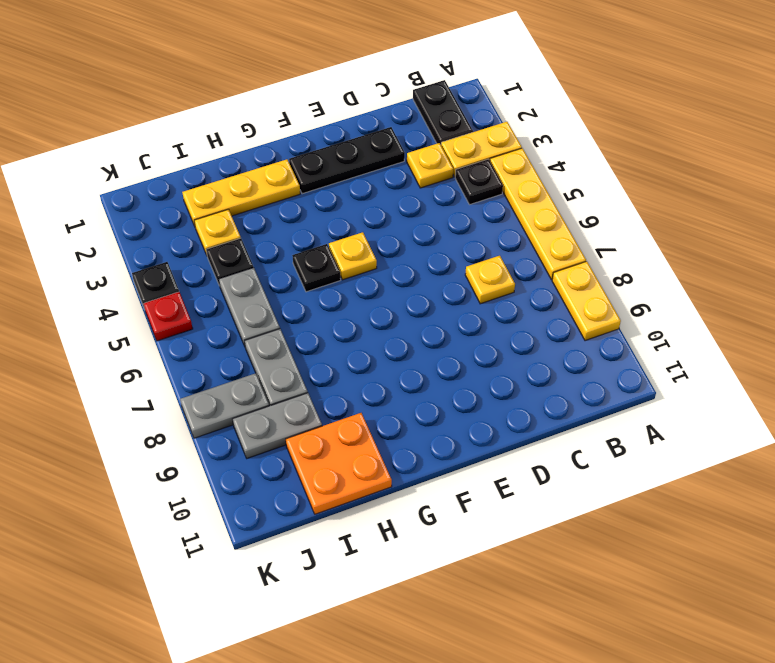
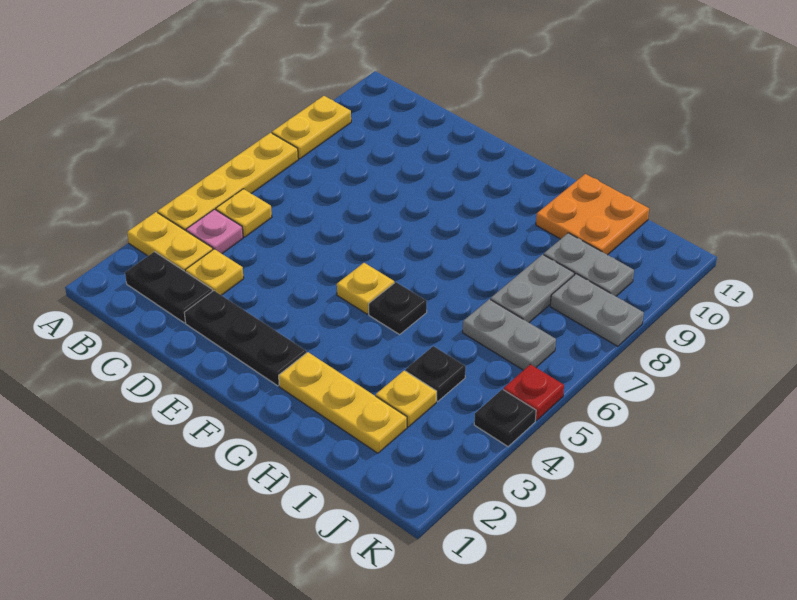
black 1x2 plate [413,80,473,145] -> black 1x2 plate turned to [125,252,212,323]
black 1x1 plate [455,159,503,205] -> pink 1x1 plate [186,209,243,254]
yellow 1x1 plate [465,256,515,304] -> yellow 1x1 plate moved to [216,189,272,237]
grey 1x2 plate [219,268,280,346] -> grey 1x2 plate turned to [463,299,556,370]

